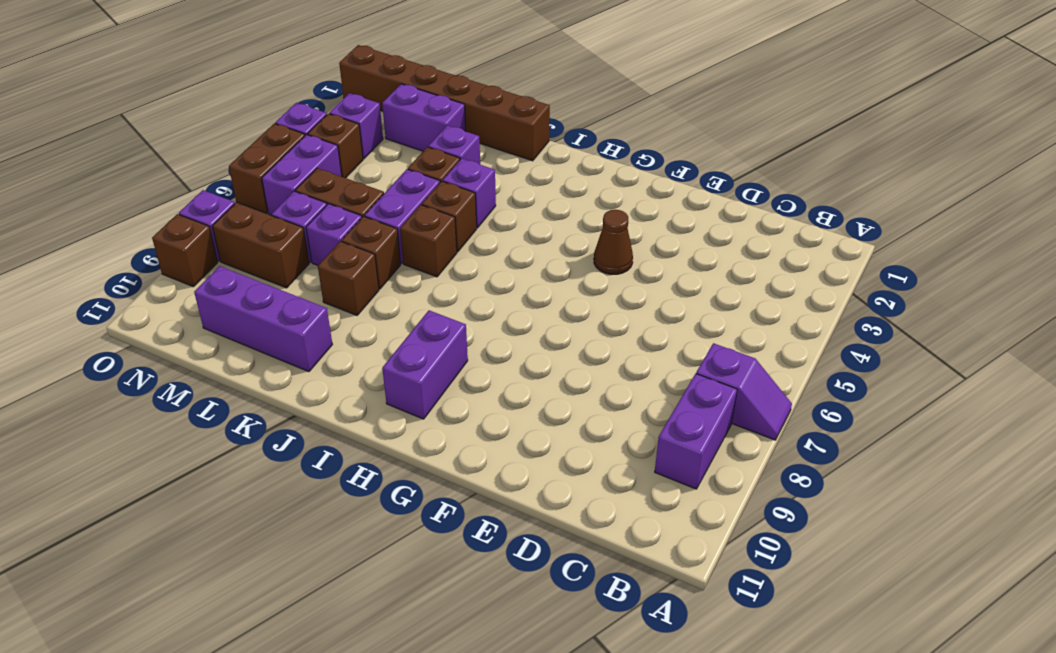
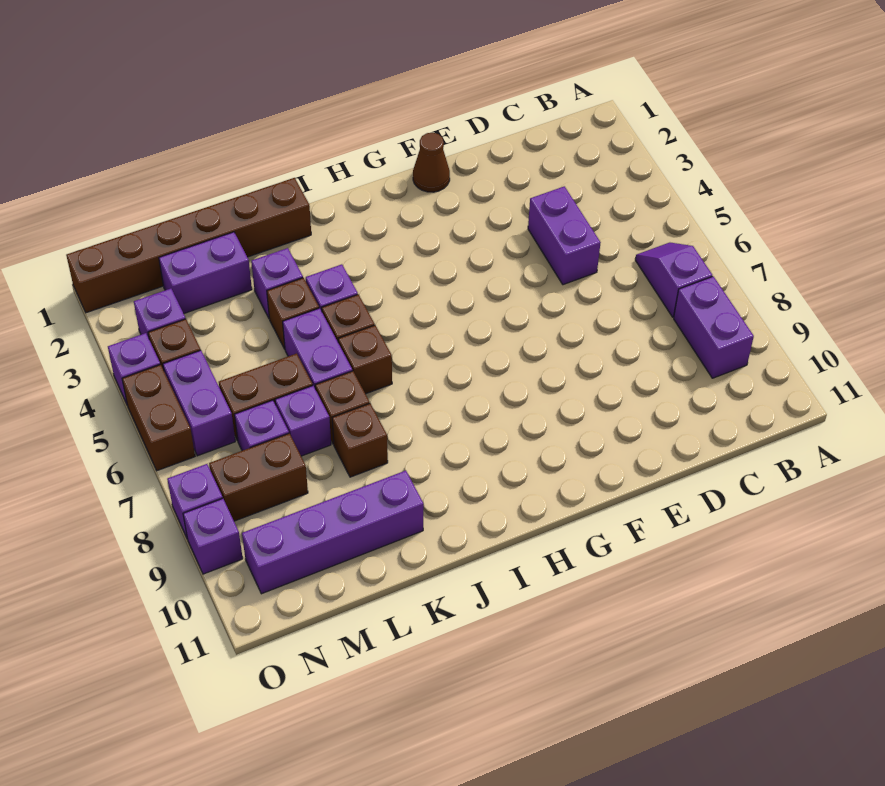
purple 1x2 slope [696,343,792,440] -> purple 1x2 slope turned to [635,243,712,317]
brown 1x1 cone [594,210,633,274] -> brown 1x1 cone moved to [413,133,450,192]
purple 1x2 brick [382,310,468,419] -> purple 1x2 brick moved to [528,186,601,285]
purple 1x3 brick [194,266,332,372] -> purple 1x4 brick [242,470,424,594]
brown 1x1 brick [152,214,218,287] -> purple 1x1 brick [183,499,243,574]

